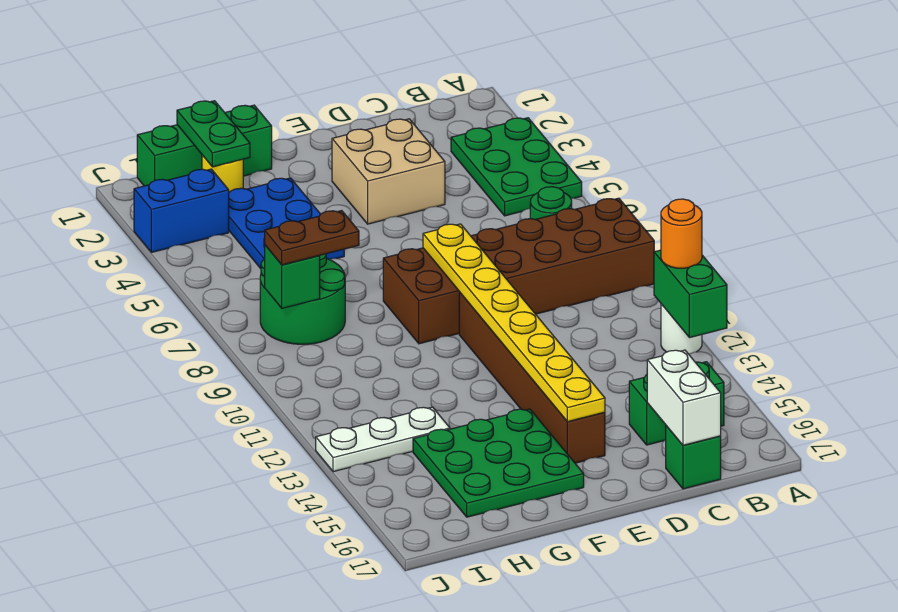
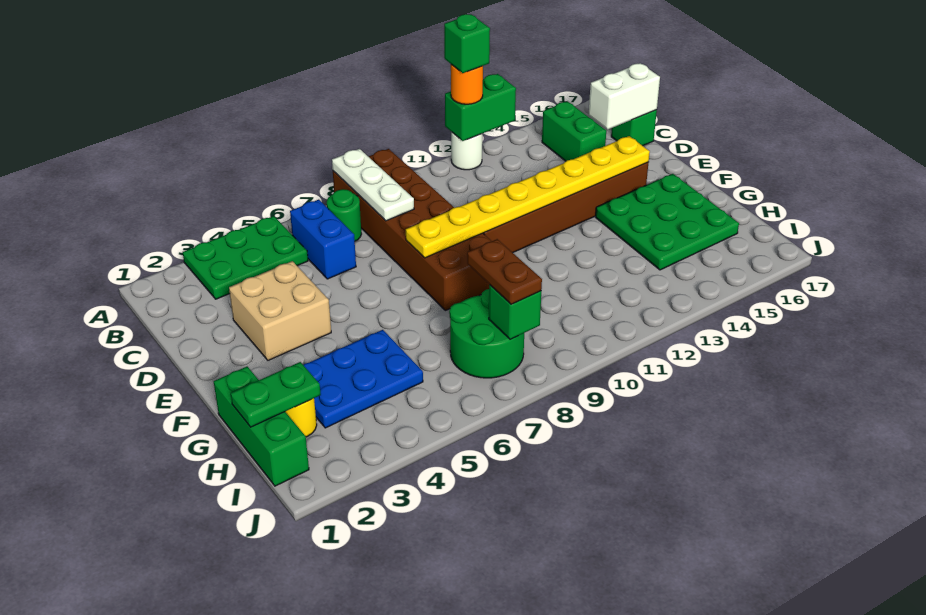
none -> green 1x1 brick [444,14,490,73]
white 1x3 plate [316,407,450,472] -> white 1x3 plate moved to [332,149,414,221]
blue 1x2 brick [134,169,229,252] -> blue 1x2 brick moved to [290,200,356,279]

